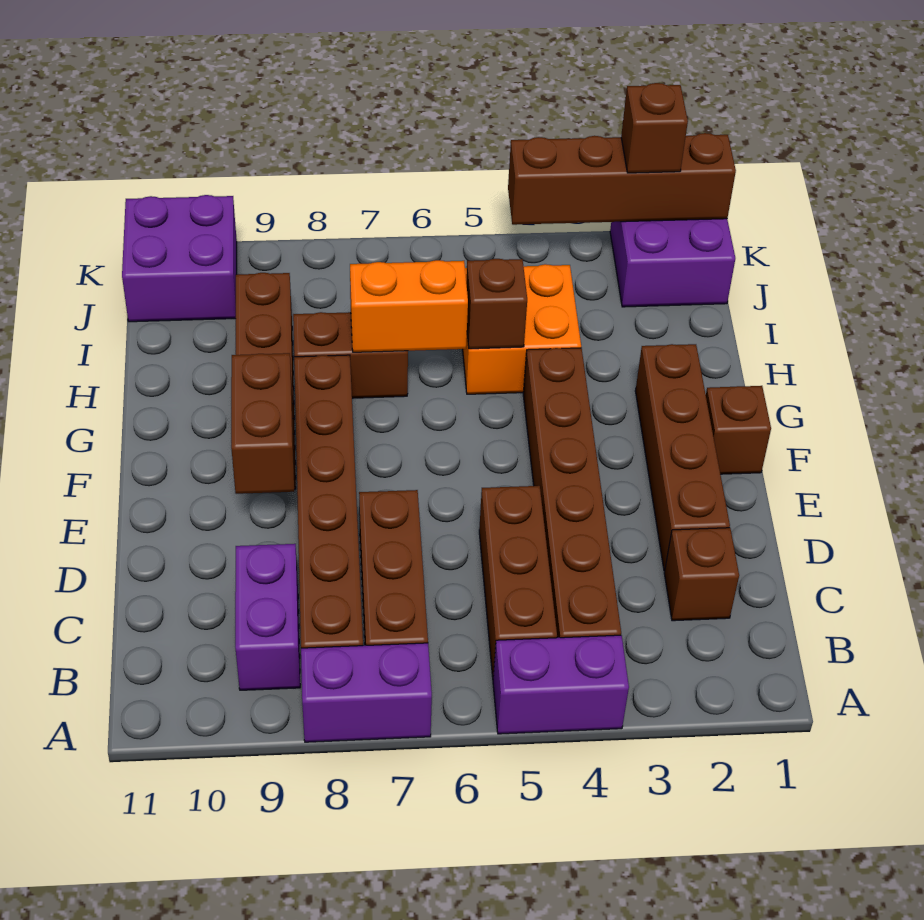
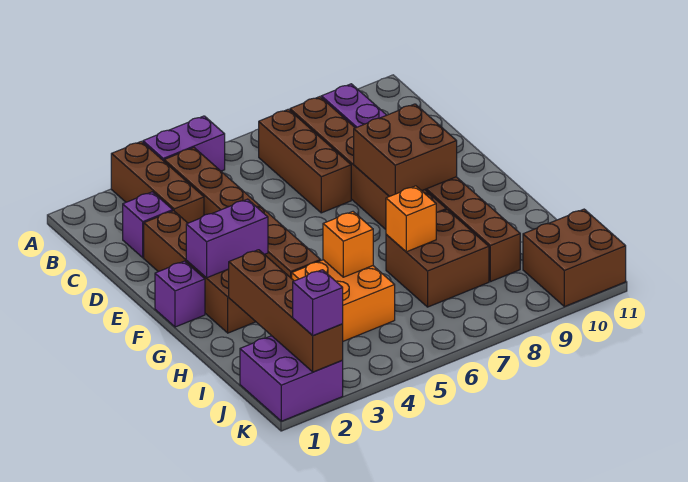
purple 1x2 brick [301,643,432,742] -> purple 1x2 brick moved to [186,199,268,278]
brown 1x3 brick [479,486,557,677] -> brown 1x3 brick moved to [111,141,204,223]
brown 1x1 brick [664,528,739,621] -> purple 1x1 brick [123,192,173,258]
brown 1x2 brick [231,353,294,494] -> brown 2x2 brick [354,104,457,196]
brown 1x1 brick [706,386,771,474] -> purple 1x1 brick [155,261,205,327]
brown 1x1 brick [466,259,527,349] -> orange 1x1 brick [323,212,373,277]
orange 1x2 brick [350,260,468,352] -> orange 1x1 brick [386,186,436,252]
brown 1x2 brick [293,312,408,398] -> brown 2x2 brick [386,210,489,307]
purple 2x2 brick [122,195,237,322] -> brown 2x2 brick [523,209,626,307]
brown 1x4 brick [508,133,736,225] -> brown 1x4 brick turned to [229,250,343,372]
brown 1x1 brick [621,83,688,173] -> purple 1x1 brick [293,270,343,335]

